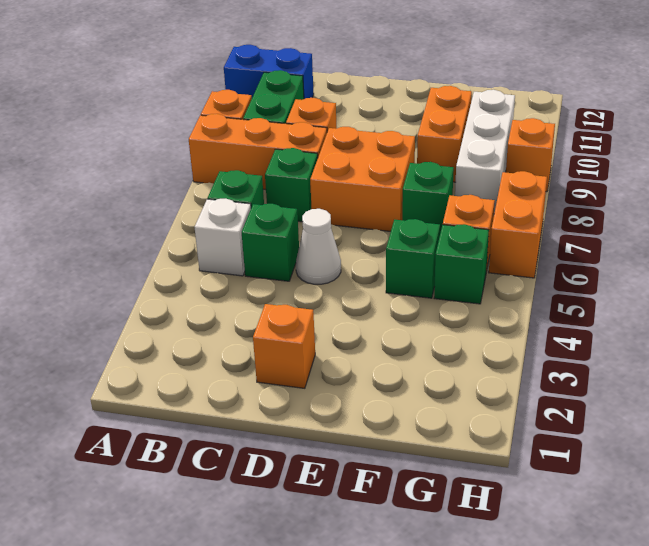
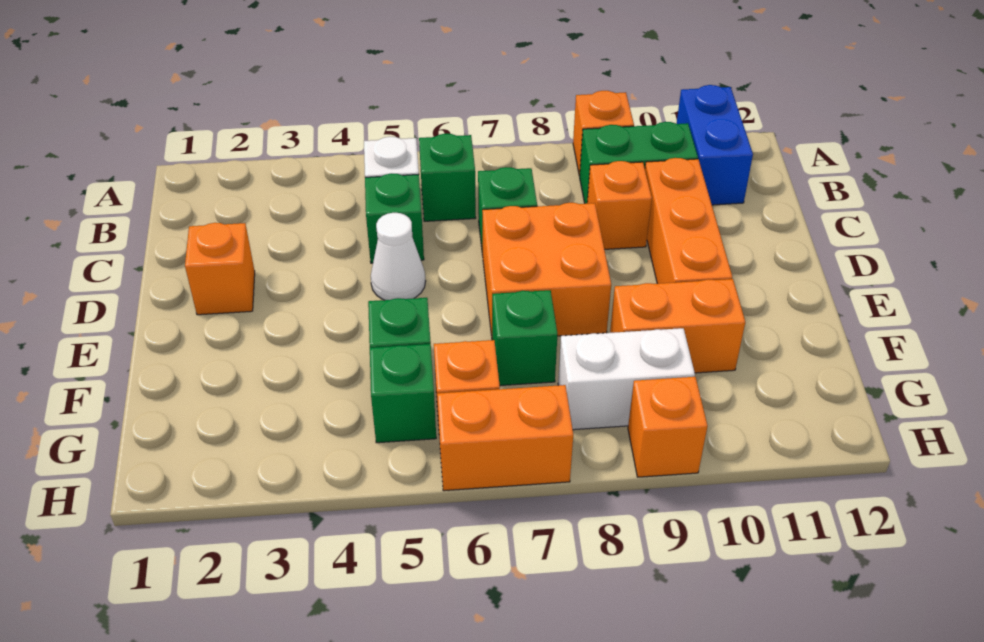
orange 1x3 brick [189,114,327,190] -> orange 1x3 brick moved to [645,158,732,284]
white 1x3 brick [455,90,515,213] -> white 1x2 brick [558,328,695,430]

